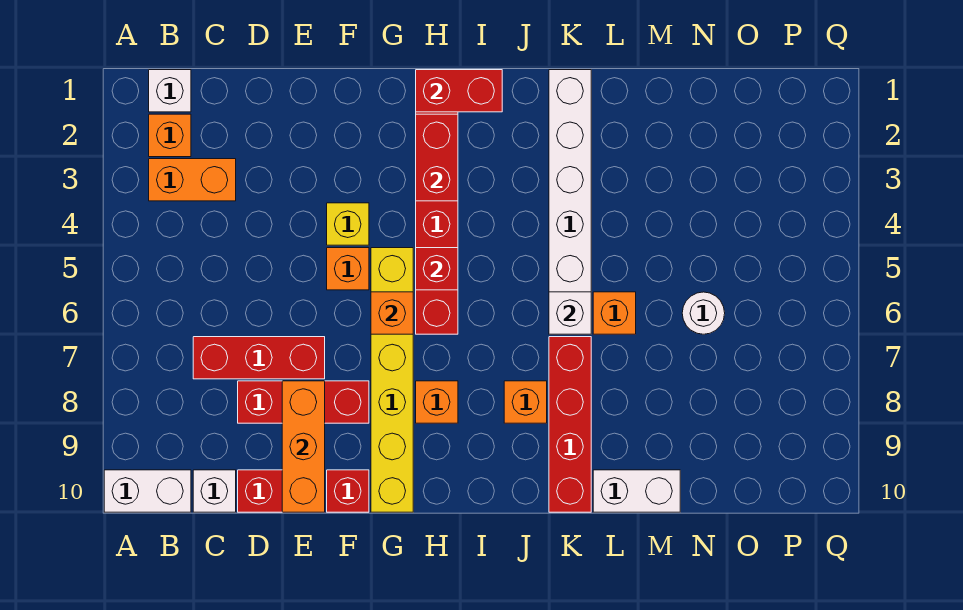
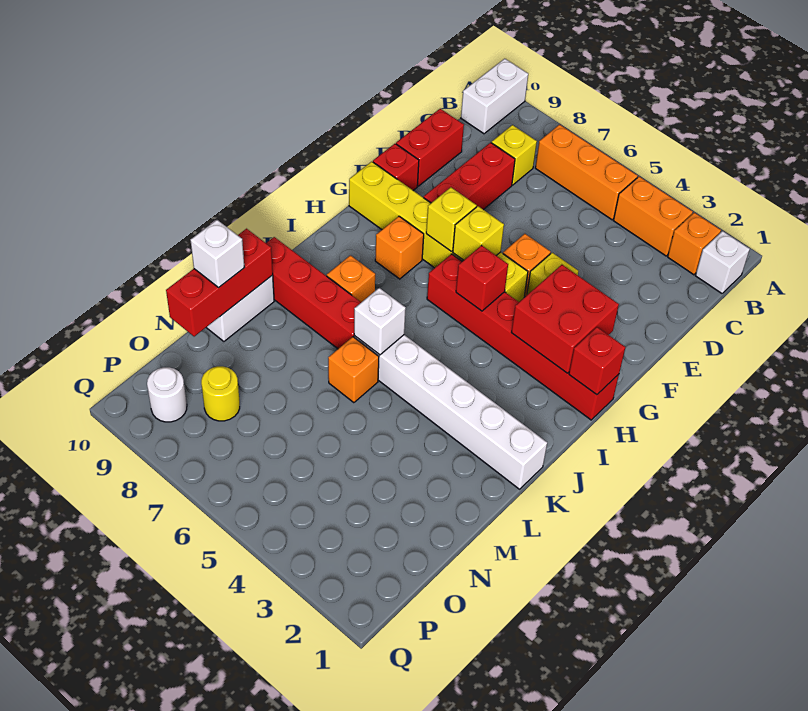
orange 1x2 brick [149,159,236,201] -> orange 1x2 brick turned to [613,177,693,256]
red 1x3 brick [193,337,325,379] -> red 1x3 brick moved to [166,229,273,337]
none -> yellow 1x1 brick [492,125,537,185]
white 1x1 brick [193,470,236,512] -> white 1x1 brick moved to [190,220,245,287]
orange 1x3 brick [282,381,325,512] -> orange 1x3 brick moved to [535,124,638,220]
orange 1x1 brick [371,292,413,334] -> yellow 1x1 brick [453,206,504,260]
none -> yellow 1x1 brick [426,187,477,251]
red 1x2 brick [416,70,502,112] -> red 1x1 brick [569,327,625,395]
red 1x2 brick [416,114,458,201] -> red 2x2 brick [511,265,619,373]
white 1x1 round brick [682,292,725,334] -> white 1x1 round brick moved to [147,367,187,422]
none -> yellow 1x1 round brick [201,366,240,421]

